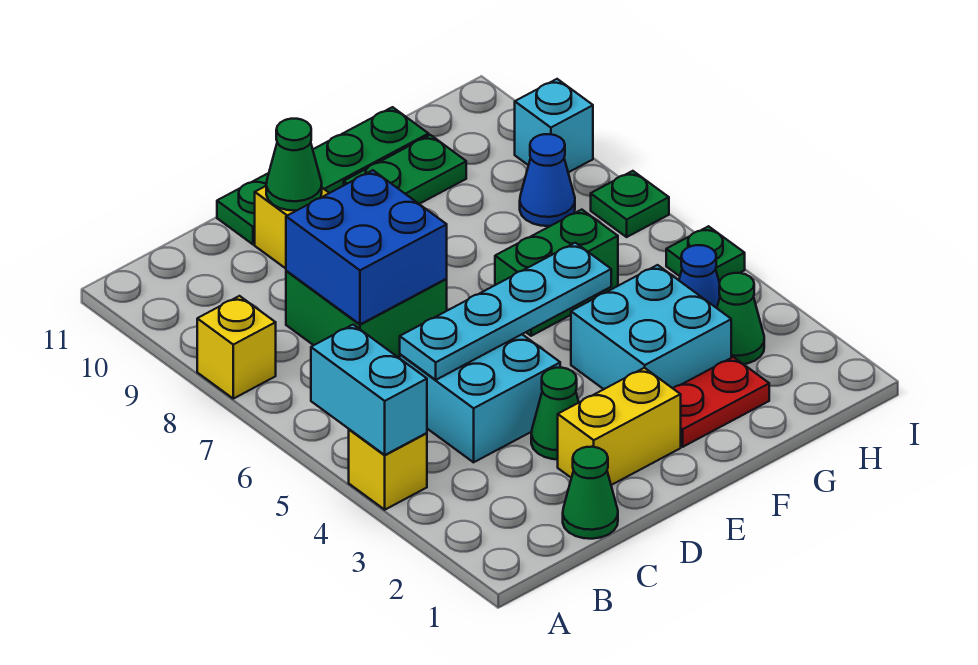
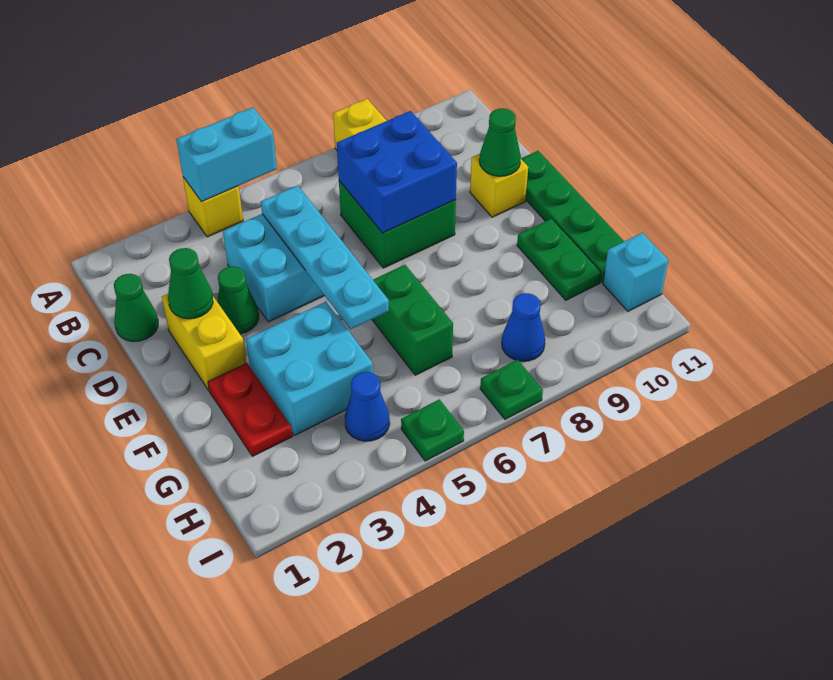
green 1x1 cone [717,273,764,364] -> green 1x1 cone moved to [168,248,213,319]
cyan 1x1 brick [515,79,593,172] -> cyan 1x1 brick moved to [603,233,668,311]

